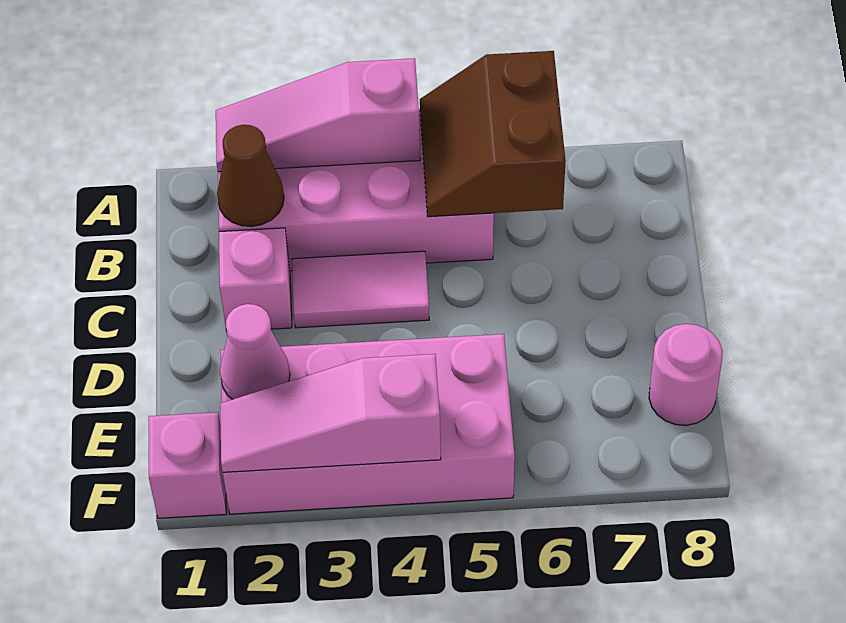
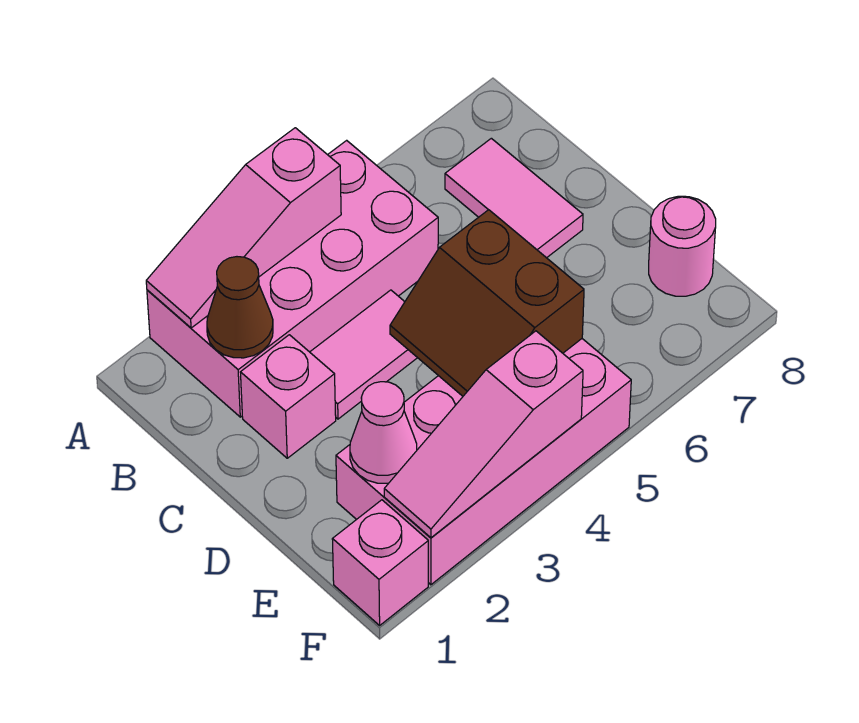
brown 2x2 slope [420,51,565,217] -> brown 2x2 slope moved to [390,210,584,396]
none -> pink 1x2 tile [445,138,583,258]

